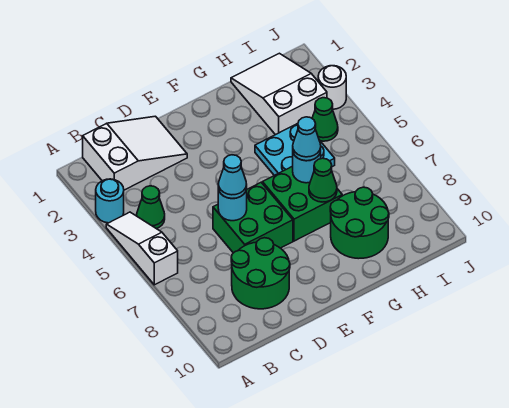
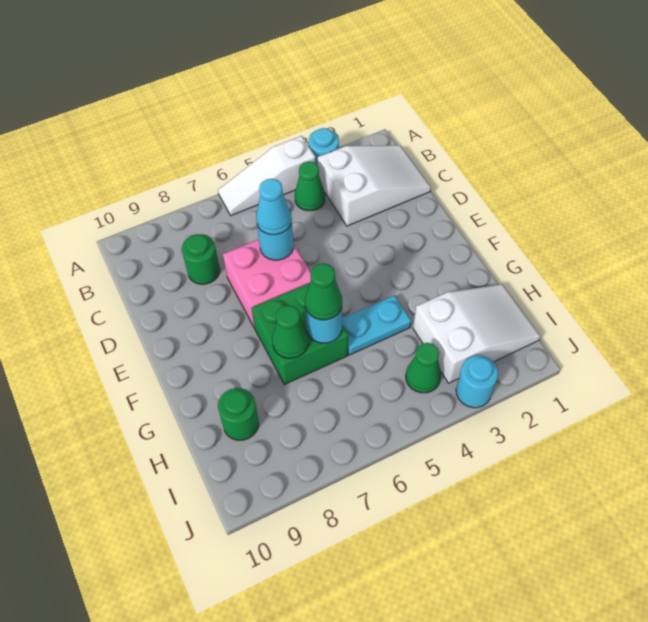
white 1x3 slope [106,212,178,285] -> white 1x3 slope turned to [218,136,316,216]
white 2x3 slope [83,116,187,190] -> white 2x3 slope turned to [318,145,431,226]
green 2x2 round brick [231,238,290,309] -> green 1x1 round brick [182,234,220,284]
green 2x2 brick [213,182,293,253] -> pink 2x2 brick [223,239,311,328]
cyan 2x2 plate [255,123,335,175] -> cyan 1x2 plate [342,295,411,355]
cyan 1x1 cone [293,117,321,161] -> green 1x1 cone [305,263,342,320]
green 2x2 round brick [330,187,389,259] -> green 1x1 round brick [218,388,259,440]
white 1x1 round brick [318,66,346,109] -> cyan 1x1 round brick [456,355,498,408]

